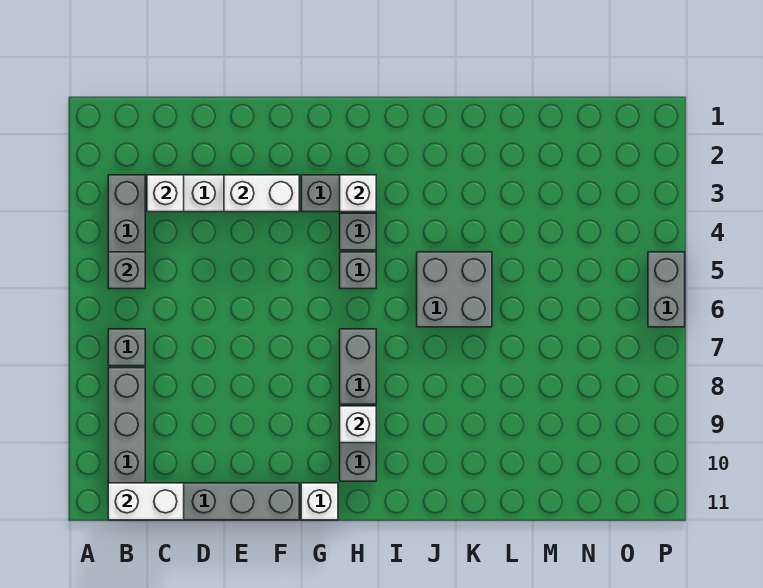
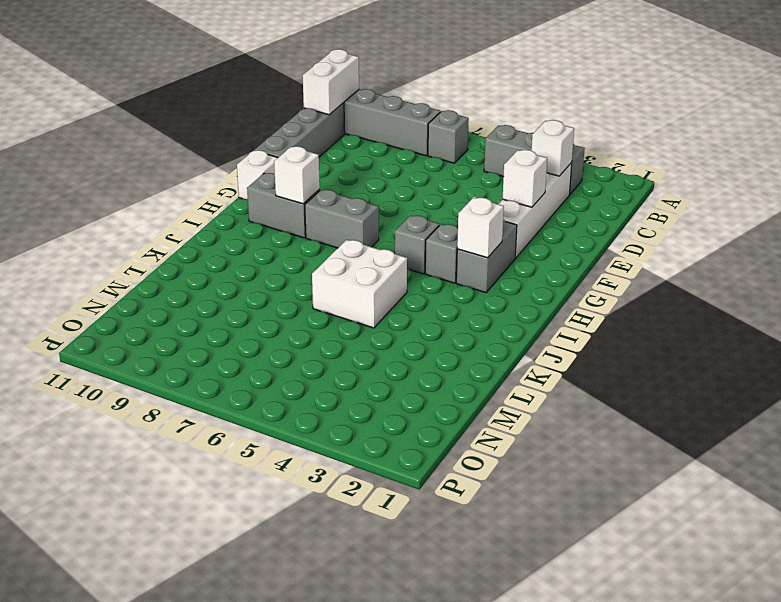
grey 1x1 brick [108,252,145,289] -> none
white 1x2 brick [224,175,299,212] -> white 1x1 brick [503,150,547,207]
grey 2x2 brick [417,252,492,327] -> white 2x2 brick [312,240,407,328]
grey 1x2 brick [648,252,685,327] -> none

